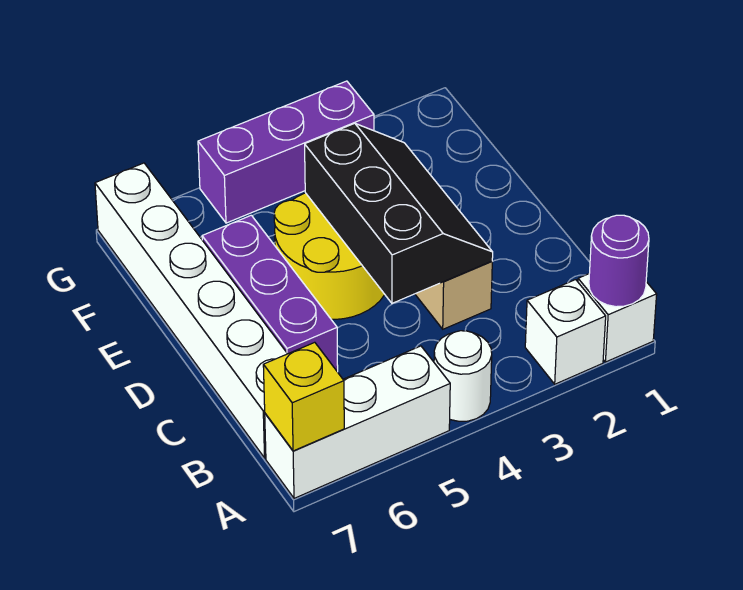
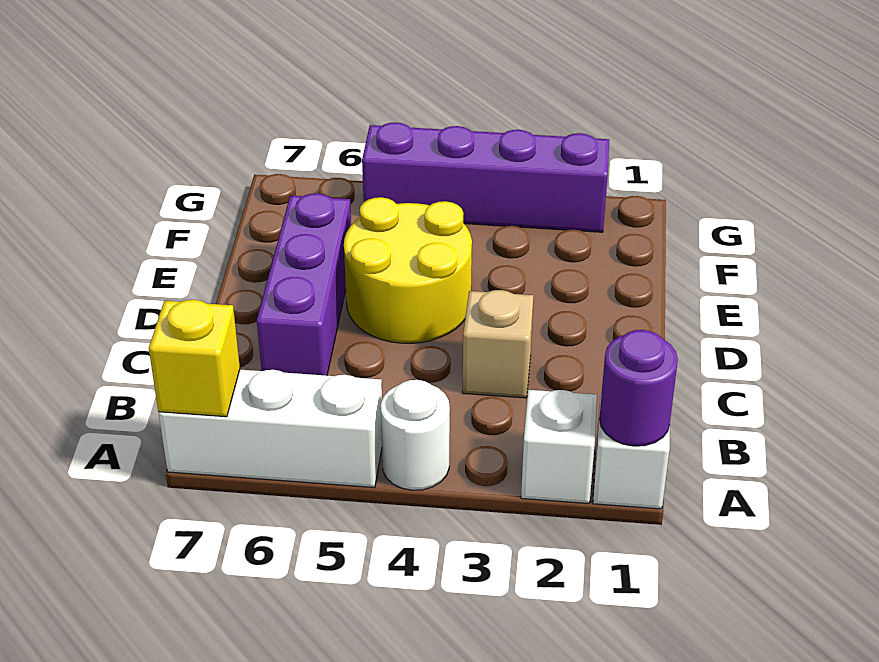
white 1x6 brick [95,163,287,458] -> none
black 2x3 slope [305,123,493,303] -> none
purple 1x3 brick [198,81,374,223] -> purple 1x4 brick [362,123,609,232]

